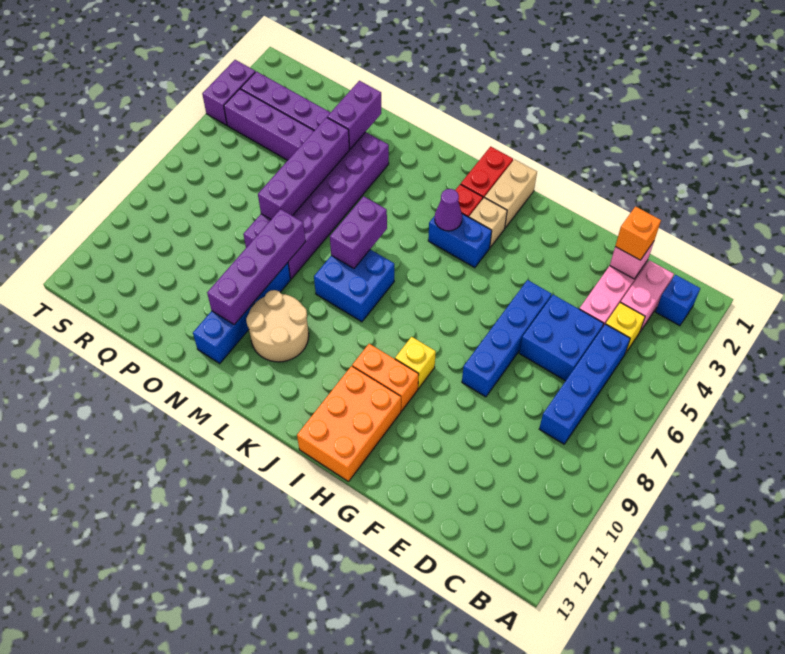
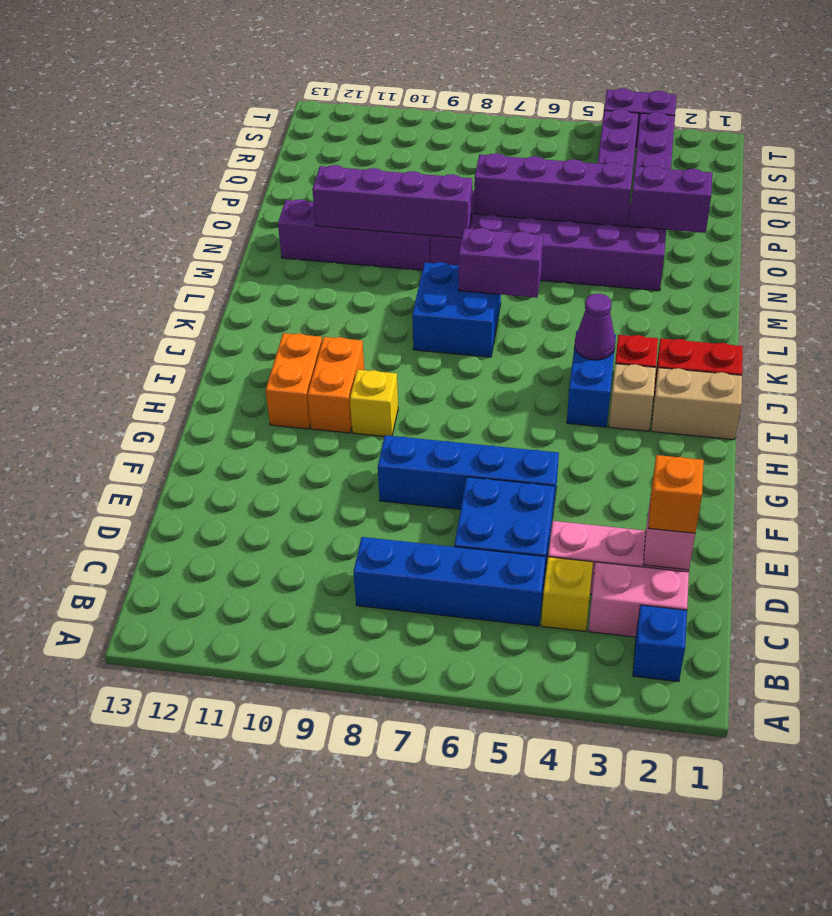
orange 2x3 brick [297,366,401,482] -> orange 1x2 brick [266,333,322,429]
tan 2x2 round brick [246,290,309,362] -> none
blue 1x4 brick [193,263,290,364] -> purple 1x4 brick [278,199,431,270]

